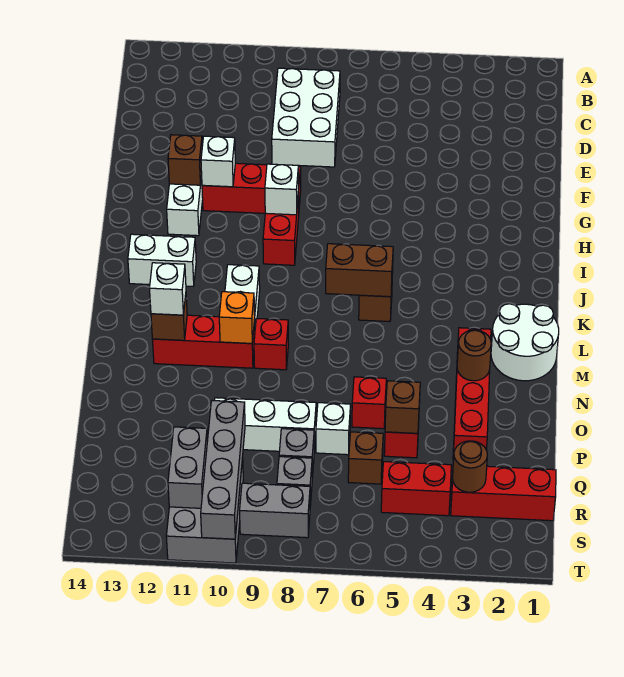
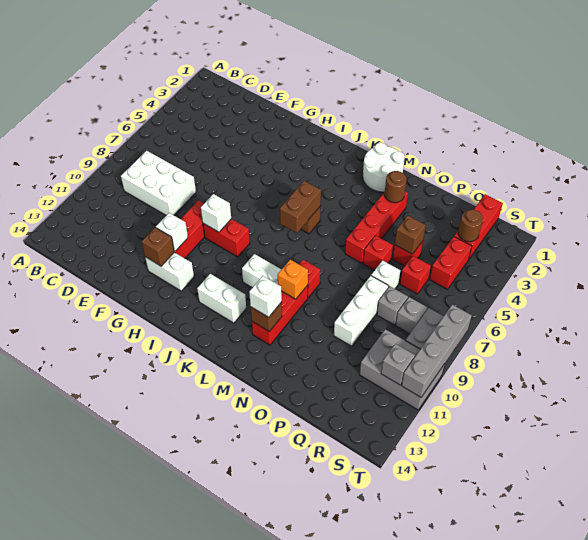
white 1x2 brick [128,234,196,286] -> white 1x2 brick turned to [197,274,246,323]
red 1x4 brick [453,328,491,460] -> red 1x4 brick turned to [345,191,408,263]
brown 1x1 brick [348,432,383,484] -> red 1x1 brick [400,256,431,294]
grey 1x4 brick [201,401,245,539] -> grey 1x4 brick turned to [402,305,472,397]
grey 1x2 brick [168,427,208,508] -> grey 1x1 brick [381,344,415,385]

